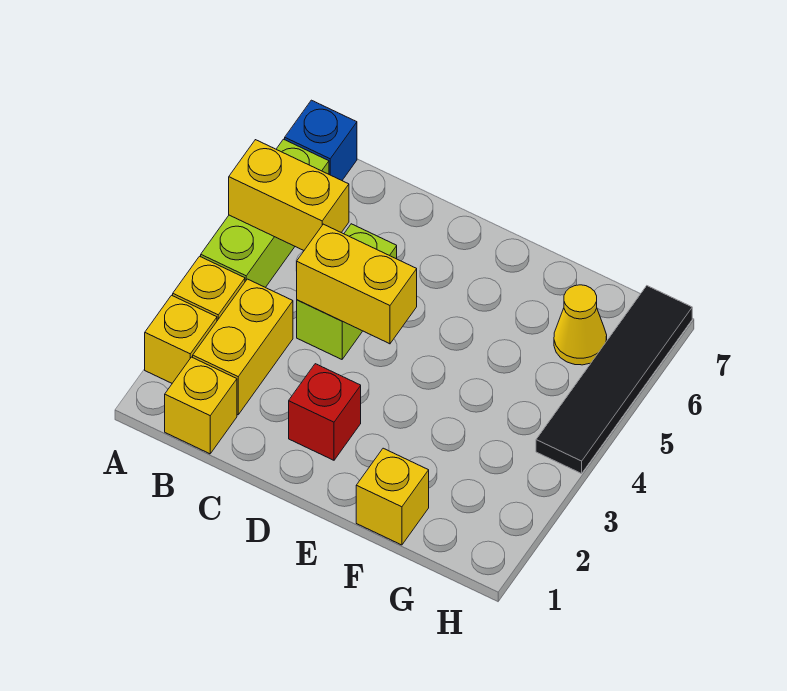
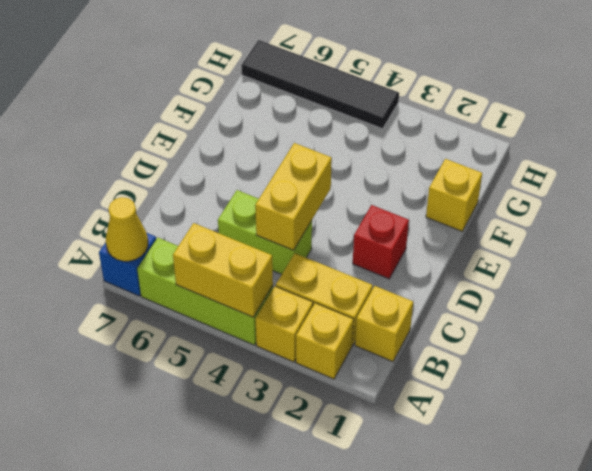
yellow 1x2 brick [229,140,349,250] -> yellow 1x2 brick turned to [173,223,273,317]
yellow 1x1 cone [554,285,607,365] -> yellow 1x1 cone moved to [106,197,148,261]

